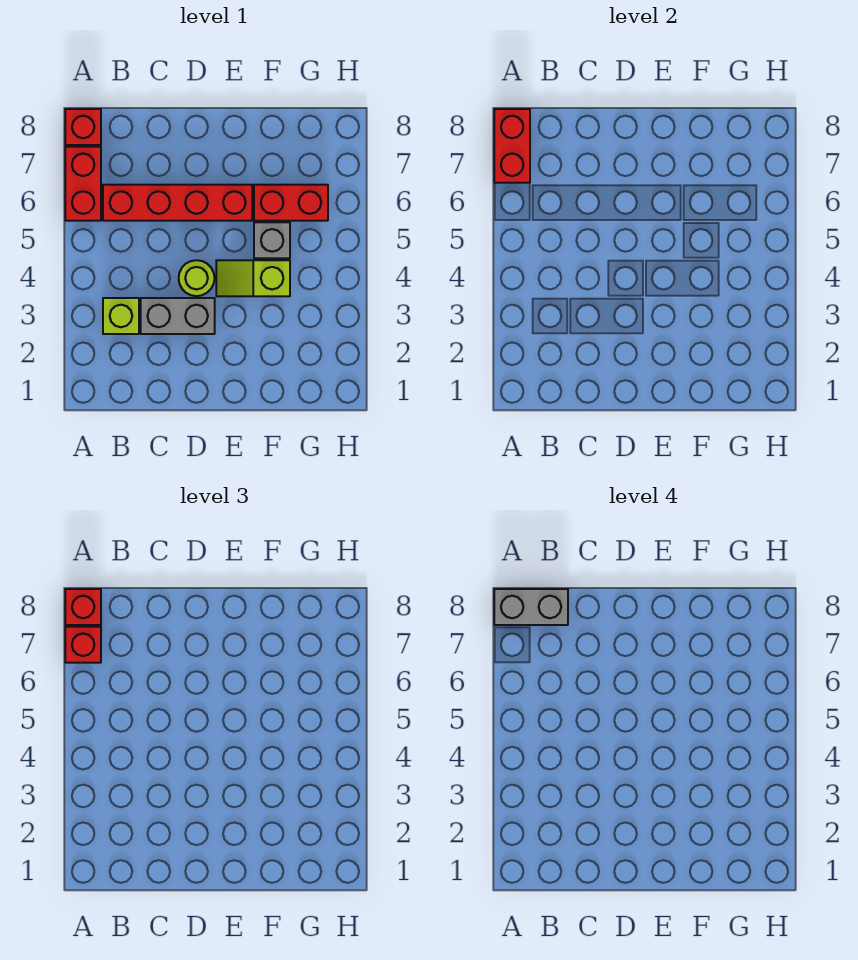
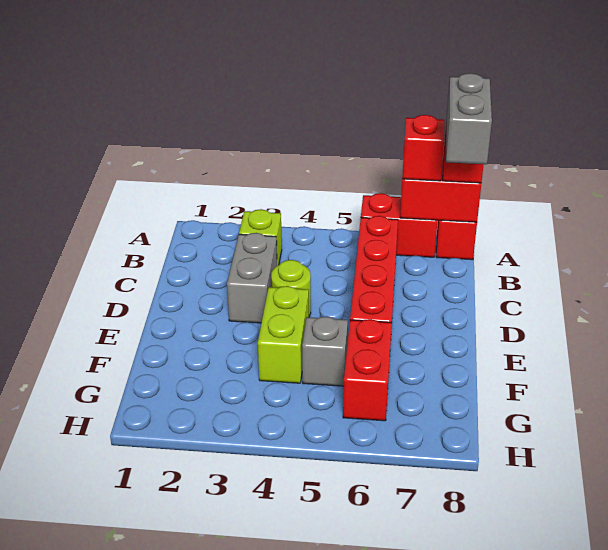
lime 1x2 slope [216,260,290,296] -> lime 1x2 brick [258,286,309,383]

